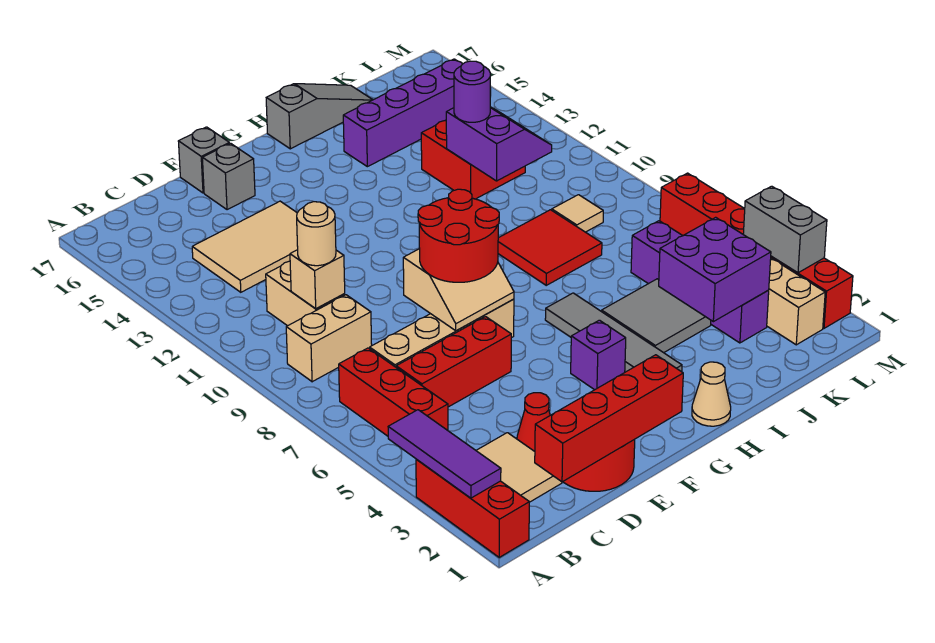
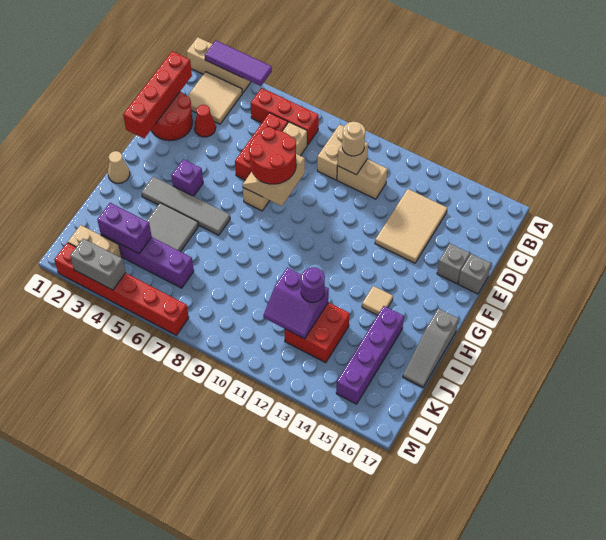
red 1x3 brick [416,459,529,557] -> tan 1x3 brick [187,37,251,93]
red 2x2 tile [498,210,602,285] -> none
purple 2x2 brick [659,217,771,322] -> purple 1x2 brick [97,203,152,254]
tan 1x1 tile [552,195,603,232] -> tan 1x1 tile moved to [362,286,393,315]

